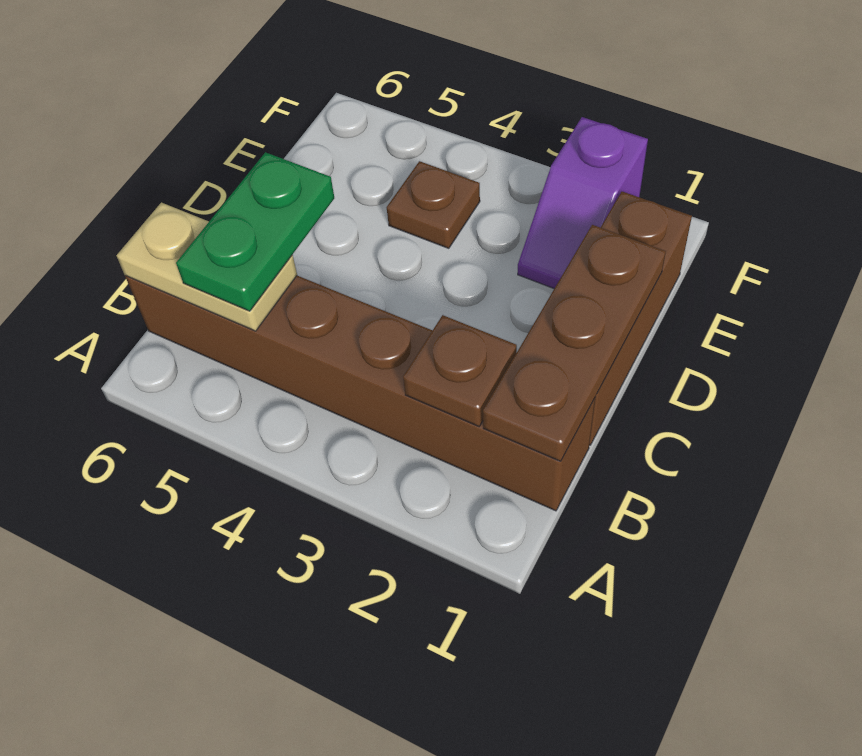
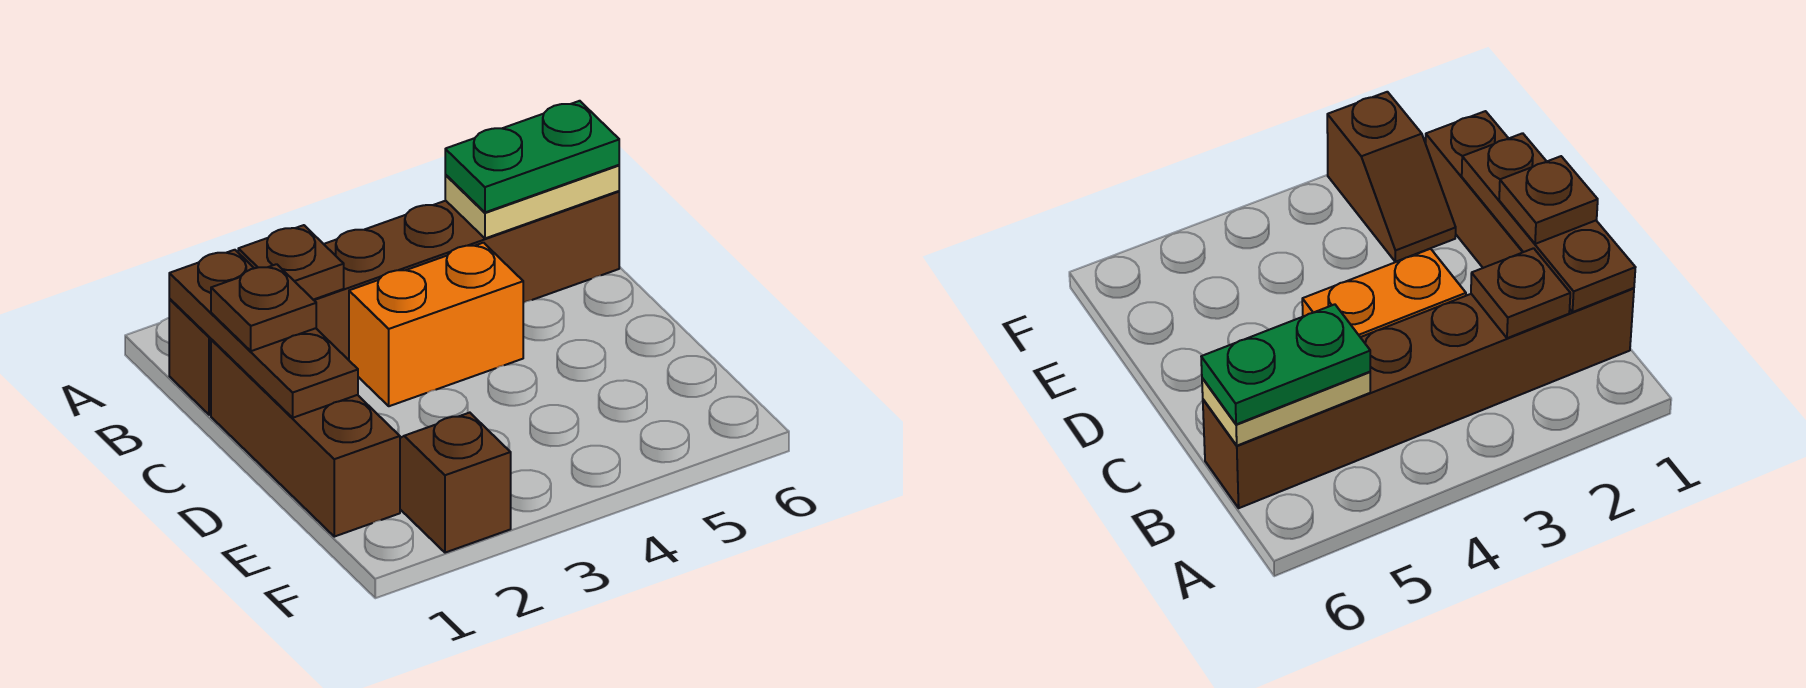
green 1x2 plate [176,152,334,311] -> green 1x2 plate turned to [445,101,619,212]
none -> orange 1x2 brick [349,243,523,406]
purple 1x2 slope [518,117,648,289] -> brown 1x2 slope [400,413,511,553]
brown 1x1 plate [387,161,480,248] -> brown 1x1 plate moved to [211,264,316,351]

